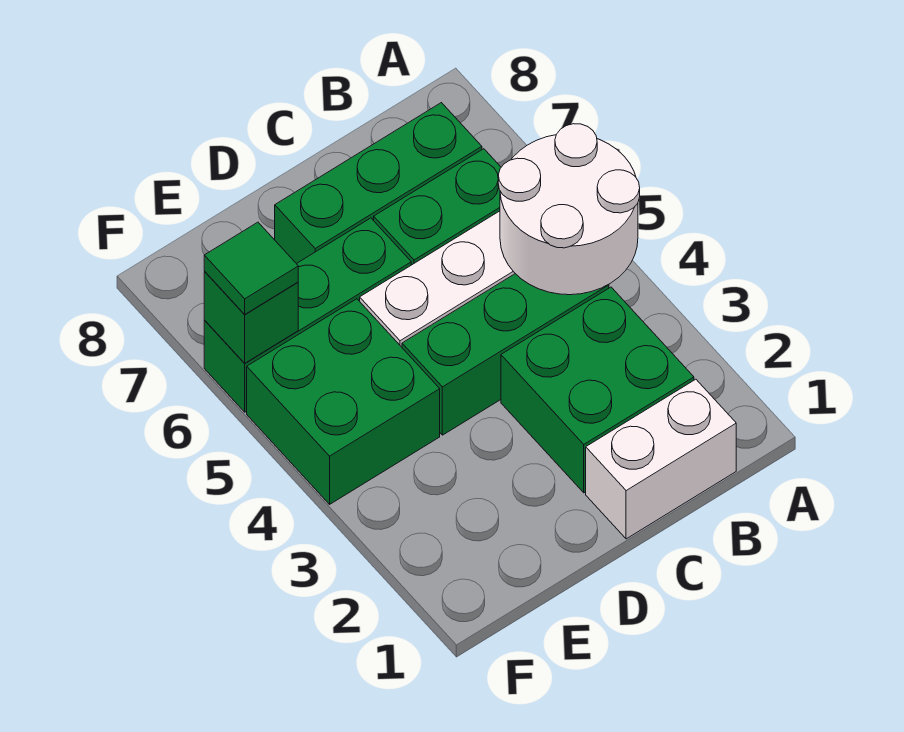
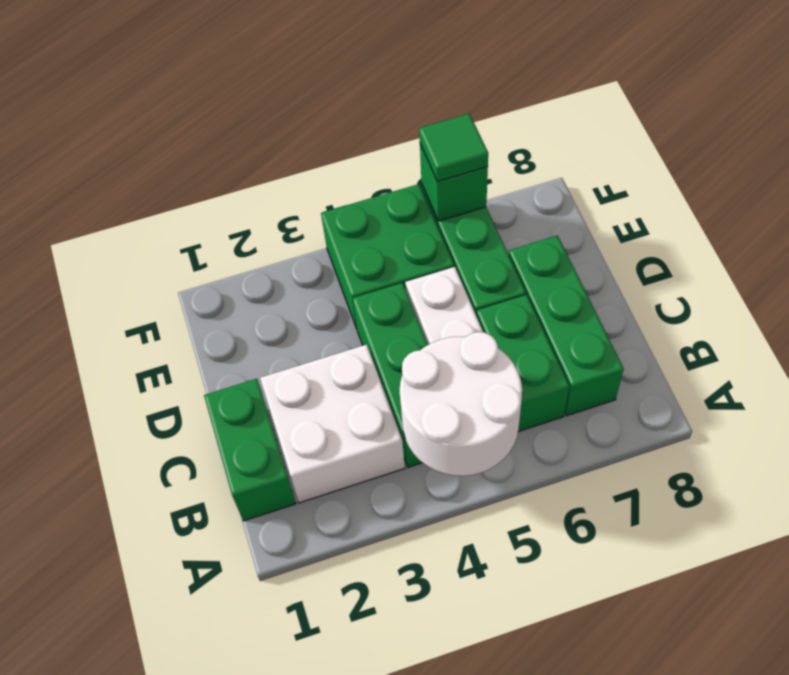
white 1x2 brick [586,379,736,539] -> green 1x2 brick [204,379,296,521]
green 2x2 brick [501,287,694,493] -> white 2x2 brick [260,344,405,503]

